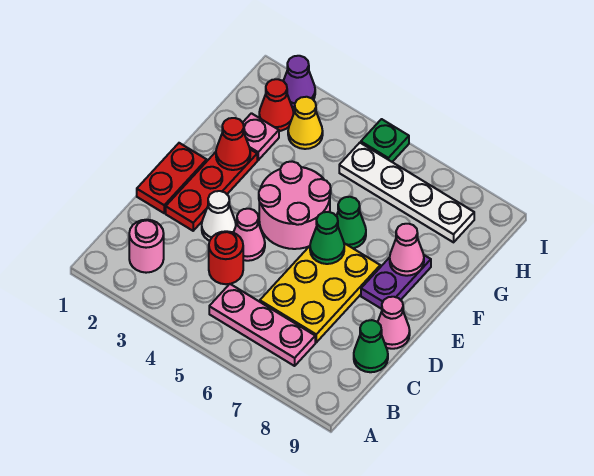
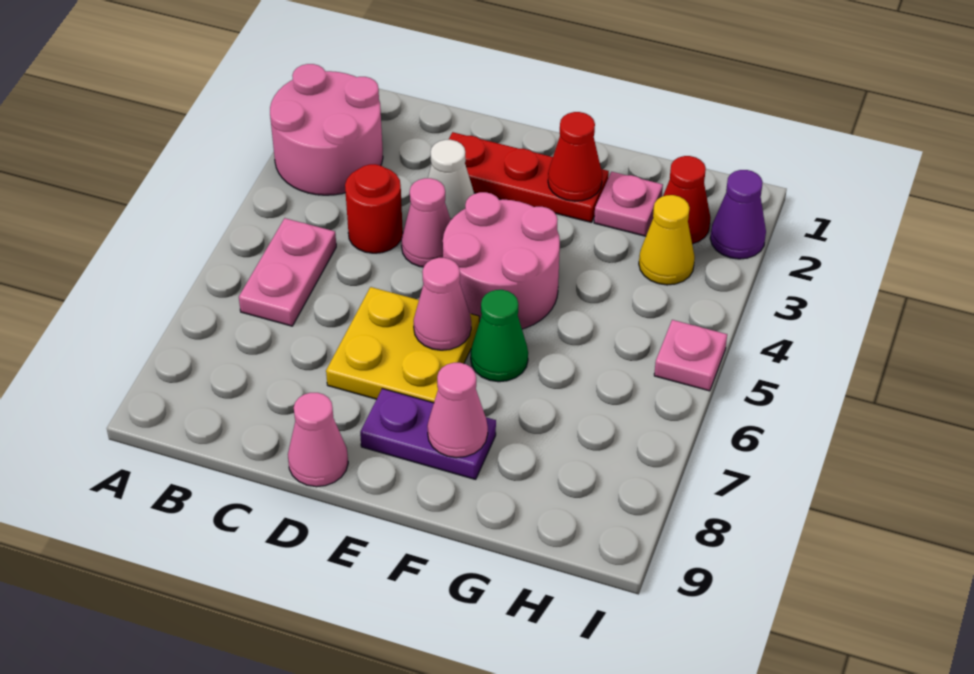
pink 1x1 round brick [129,220,164,273] -> pink 2x2 round brick [270,64,383,195]
pink 1x3 plate [209,284,315,366] -> pink 1x2 plate [239,218,336,326]
yellow 2x3 plate [260,243,380,342] -> yellow 2x2 plate [326,287,479,403]
green 1x1 cone [354,320,388,372] -> none
red 1x2 plate [137,143,207,213] -> none
green 1x1 cone [310,212,344,264] -> pink 1x1 cone [414,258,471,350]
white 1x4 plate [339,143,474,242] -> none
green 1x1 plate [361,119,409,162] -> pink 1x1 plate [654,320,727,391]

